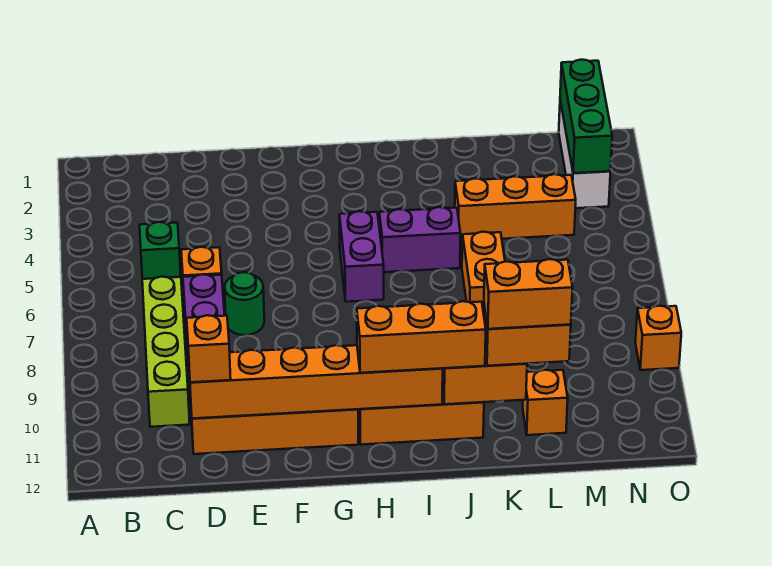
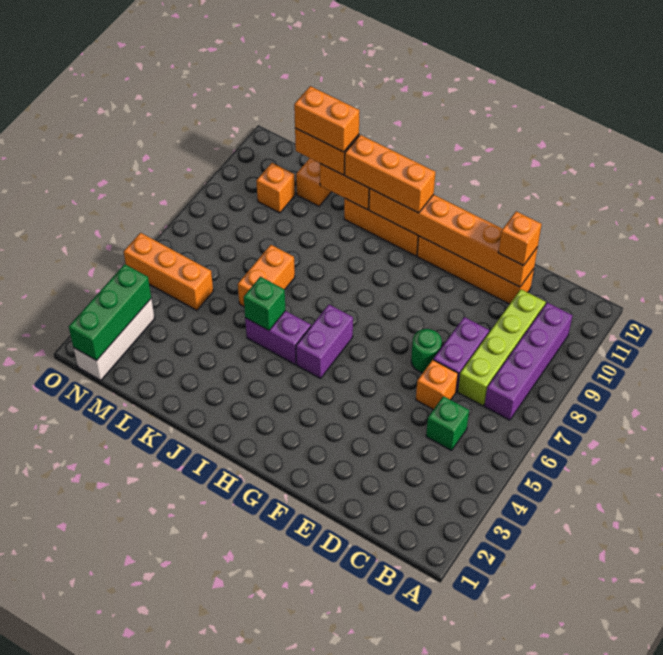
none -> purple 1x4 brick [484,303,572,420]
none -> green 1x1 brick [244,277,285,330]
orange 1x3 brick [455,174,576,241] -> orange 1x3 brick moved to [124,233,213,310]
orange 1x1 brick [635,306,681,370] -> orange 1x1 brick moved to [256,163,295,213]

